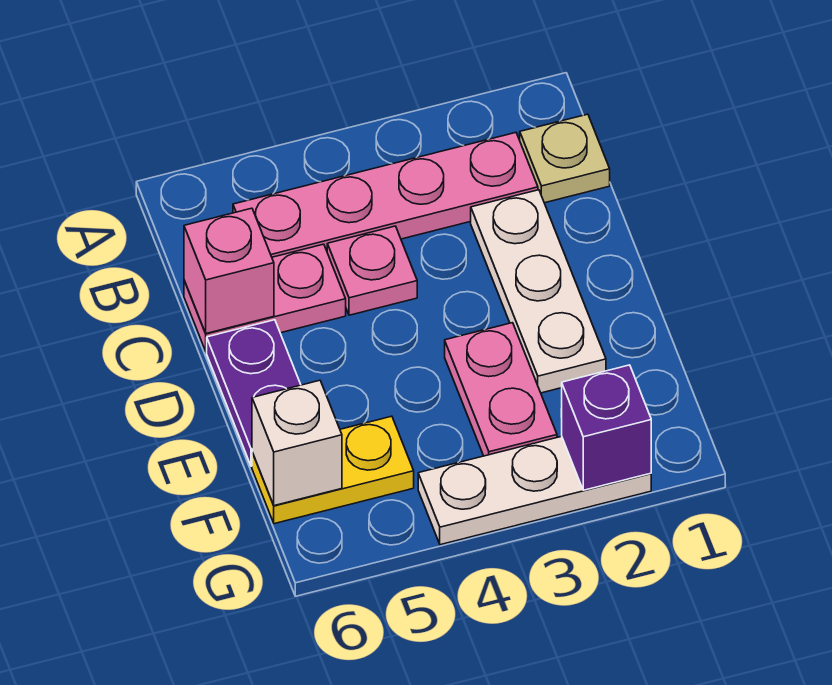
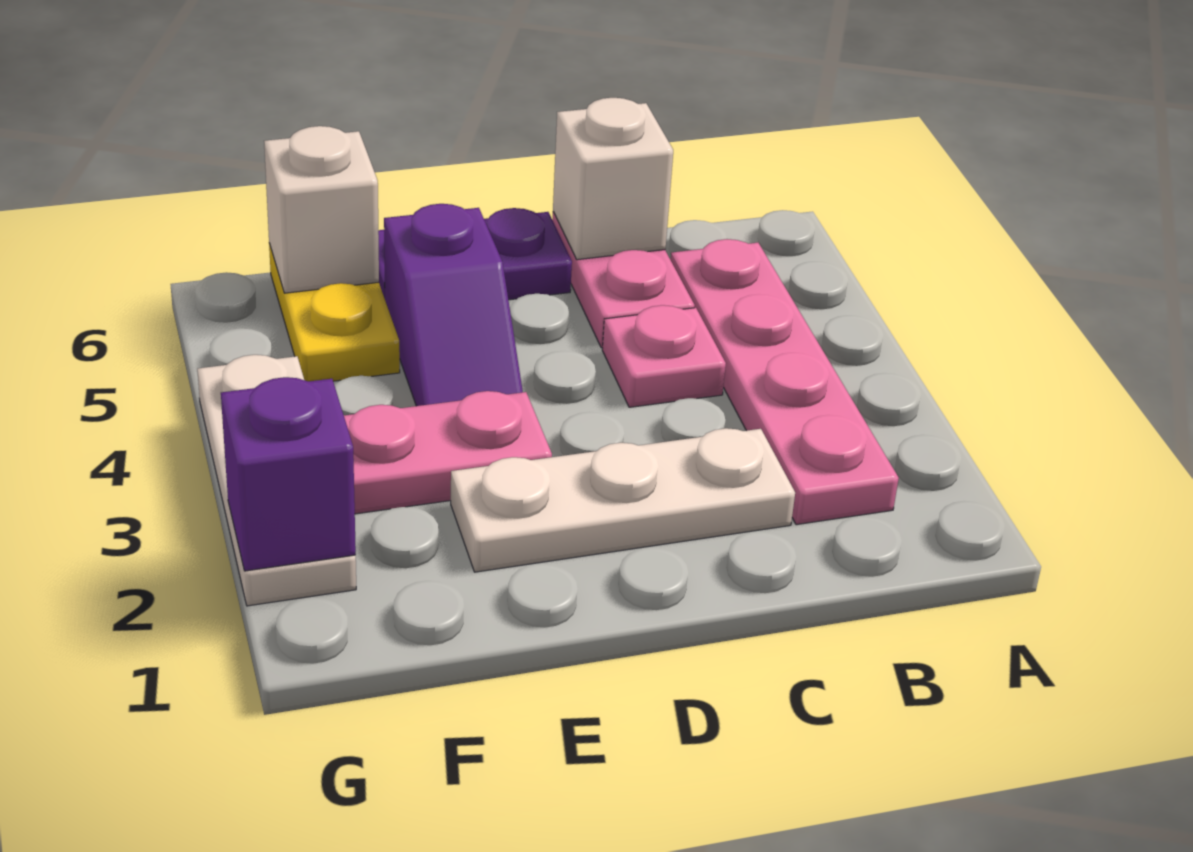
tan 1x1 plate [520,114,610,203] -> none
pink 1x1 brick [184,208,274,333] -> white 1x1 brick [553,98,673,260]
none -> purple 1x2 slope [384,204,523,406]

